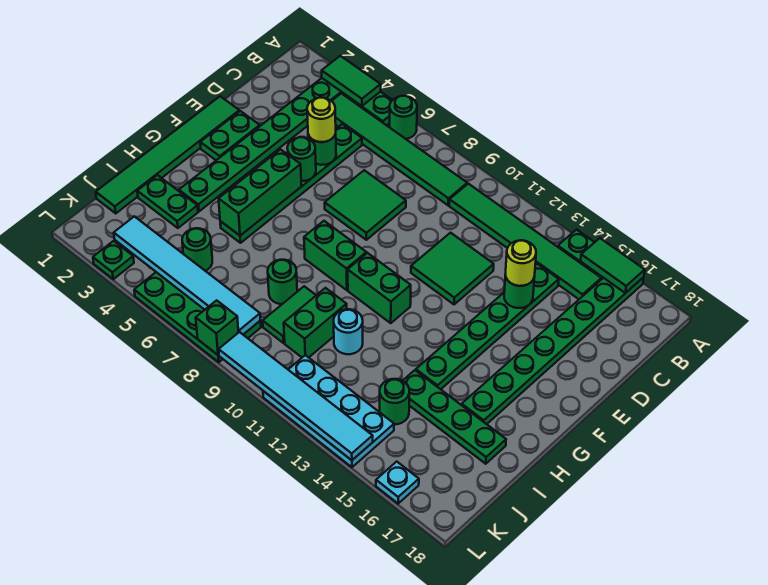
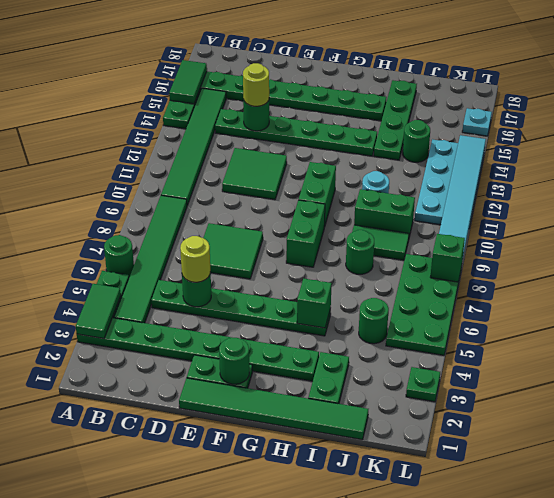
green 1x1 round brick [287,137,316,181] -> green 1x1 round brick moved to [219,338,249,384]
green 1x3 brick [219,150,301,236] -> green 1x1 brick [297,279,332,328]
cyan 1x6 tile [114,216,260,334] -> none

